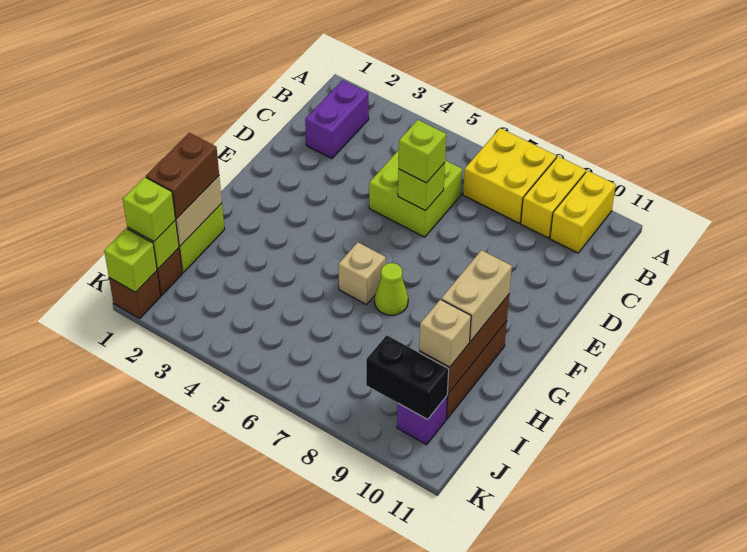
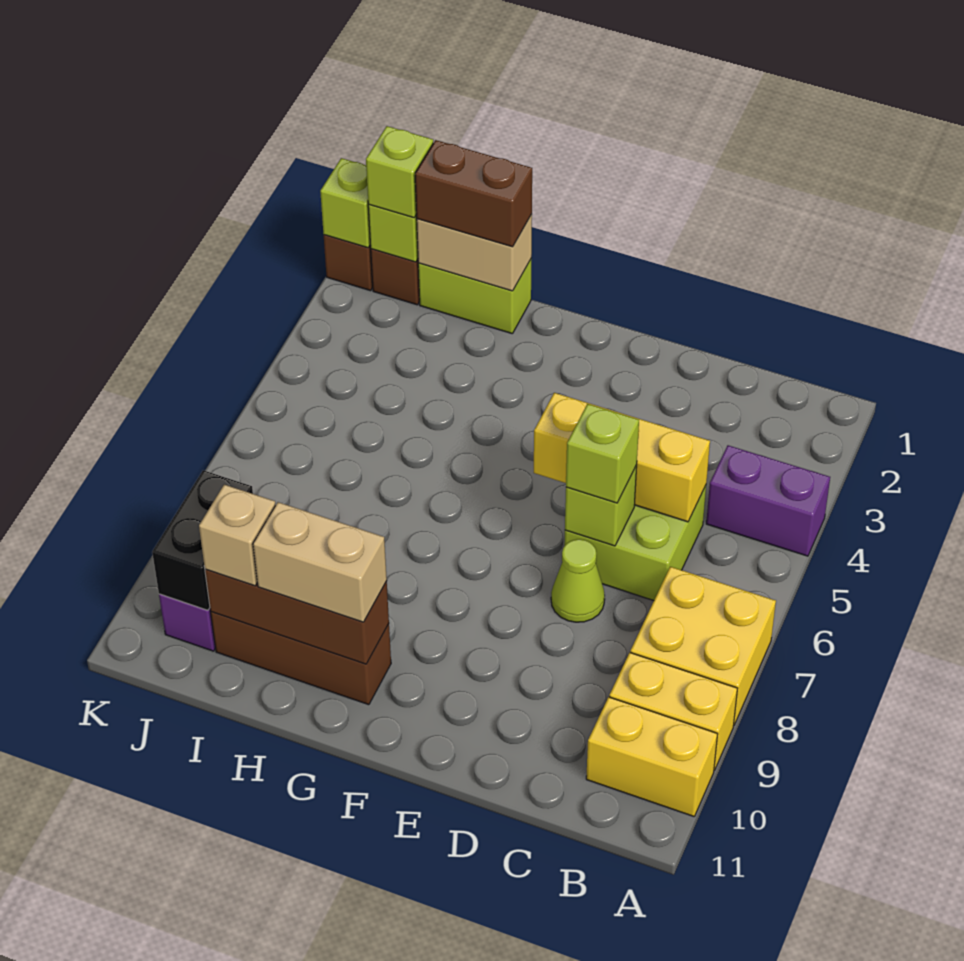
purple 1x2 brick [305,80,369,159] -> purple 1x2 brick moved to [706,445,830,556]
none -> yellow 1x3 brick [534,393,710,522]
tan 1x1 brick [338,242,386,305] -> none
lime 1x1 cone [375,263,408,315] -> lime 1x1 cone moved to [551,539,605,622]

